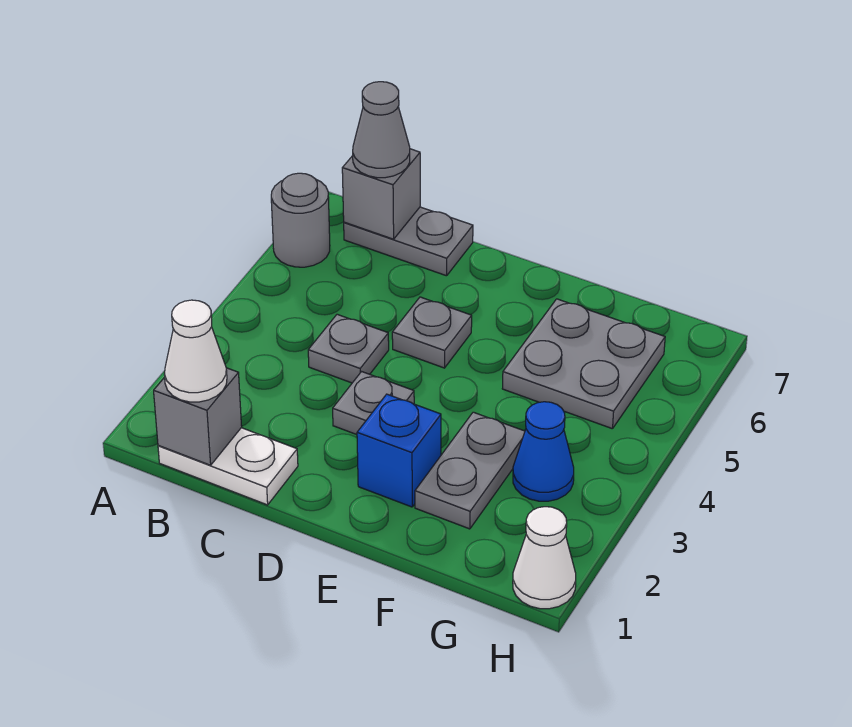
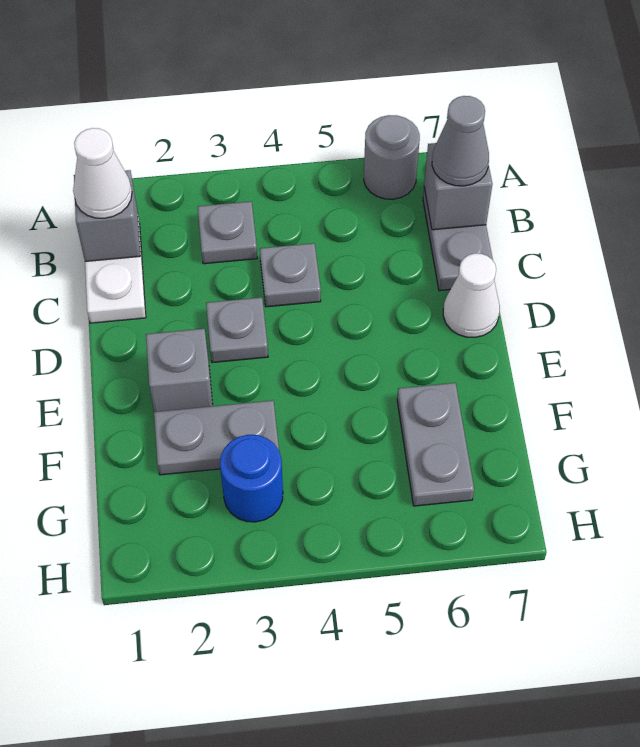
grey 1x1 plate [392,297,472,368] -> grey 1x1 plate moved to [198,202,257,264]
blue 1x1 brick [357,394,441,507] -> grey 1x1 brick [146,329,213,412]
grey 2x2 plate [502,299,665,429] -> grey 1x2 plate [397,383,474,506]
blue 1x1 cone [513,402,574,501] -> blue 1x1 round brick [220,435,283,522]
white 1x1 cone [513,507,576,609] -> white 1x1 cone moved to [443,253,500,337]

